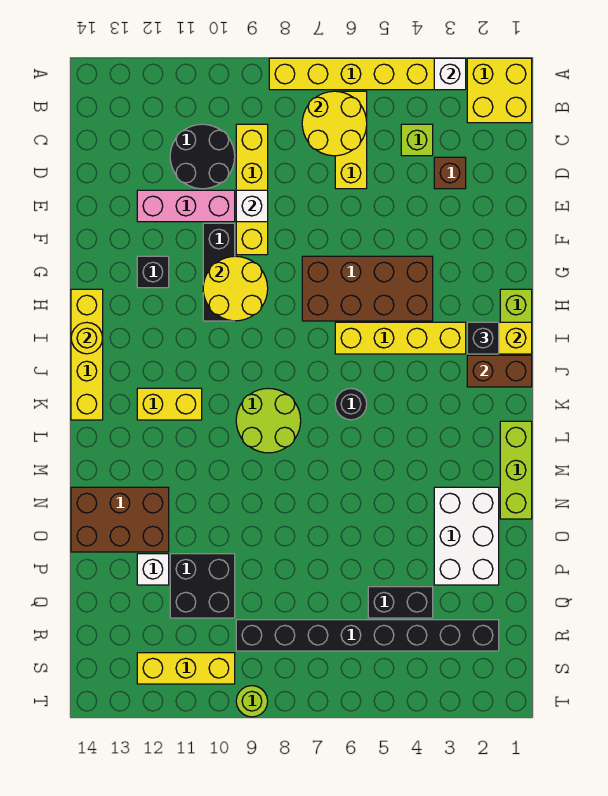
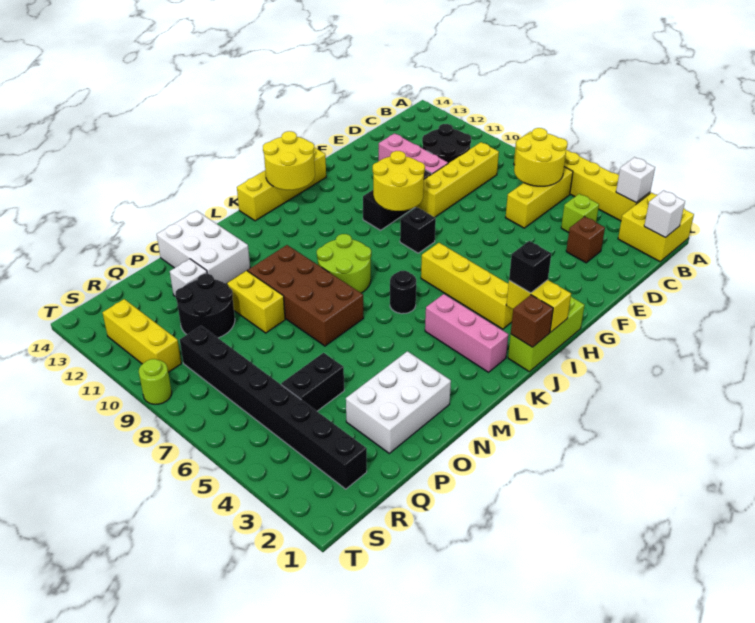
white 1x1 brick [236,190,268,222] -> white 1x1 brick moved to [644,190,685,238]
brown 2x4 brick [302,256,433,321] -> brown 2x4 brick moved to [248,245,364,346]
black 1x1 brick [137,256,169,288] -> black 1x1 brick moved to [400,207,436,253]
yellow 1x1 round brick [71,322,103,354] -> yellow 2x2 round brick [263,131,315,190]
brown 1x2 brick [467,355,532,387] -> brown 1x1 brick [511,295,553,347]
none -> pink 1x3 brick [425,294,509,372]
yellow 1x2 brick [137,388,202,420] -> yellow 1x2 brick moved to [227,271,285,333]
lime 1x3 brick [500,421,532,519] -> none
brown 2x3 brick [71,487,169,552] -> white 2x3 brick [157,211,250,284]
black 2x2 brick [170,554,235,618] -> black 2x2 round brick [175,274,235,338]
black 1x2 brick [368,587,433,618] -> black 1x2 brick turned to [281,353,344,411]

